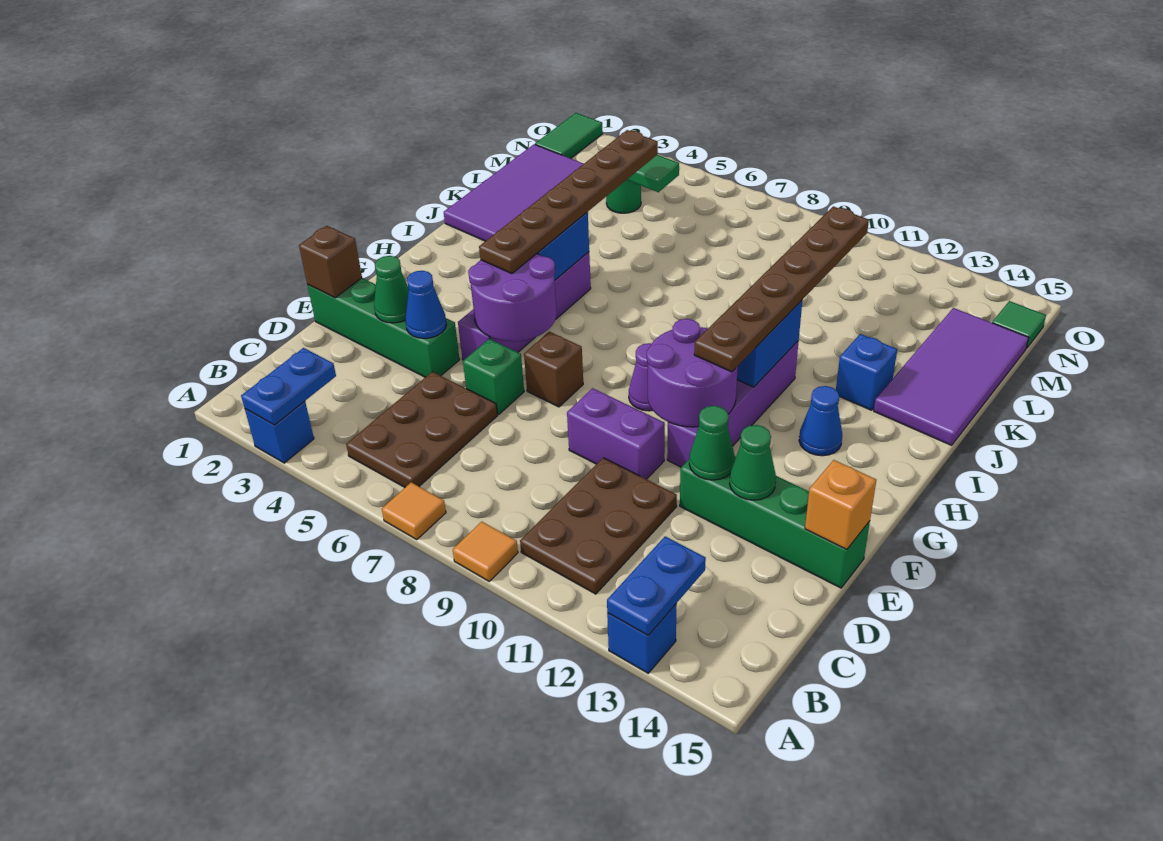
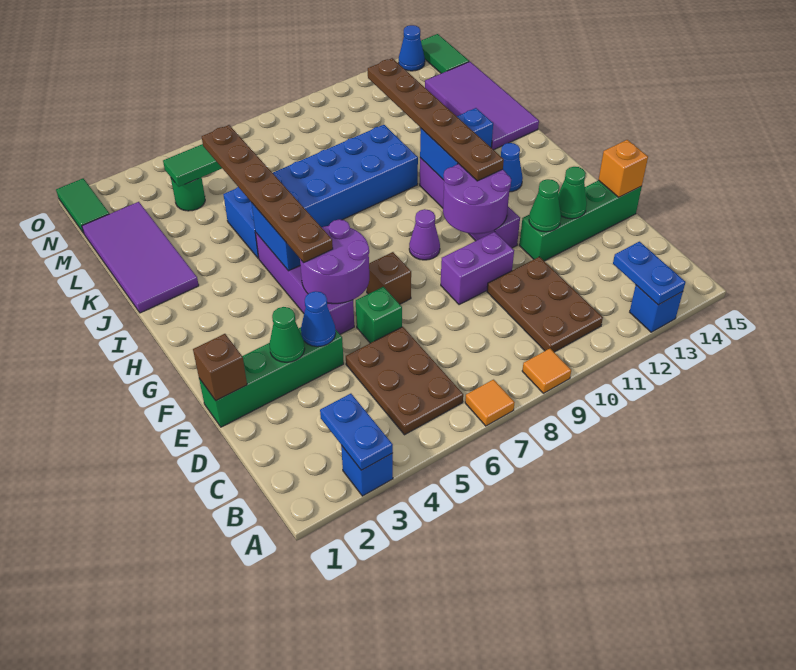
none -> blue 2x6 brick [223,125,418,258]
green 1x1 tile [992,301,1046,348] -> green 1x2 tile [421,34,469,73]
none -> blue 1x1 cone [399,25,425,71]

